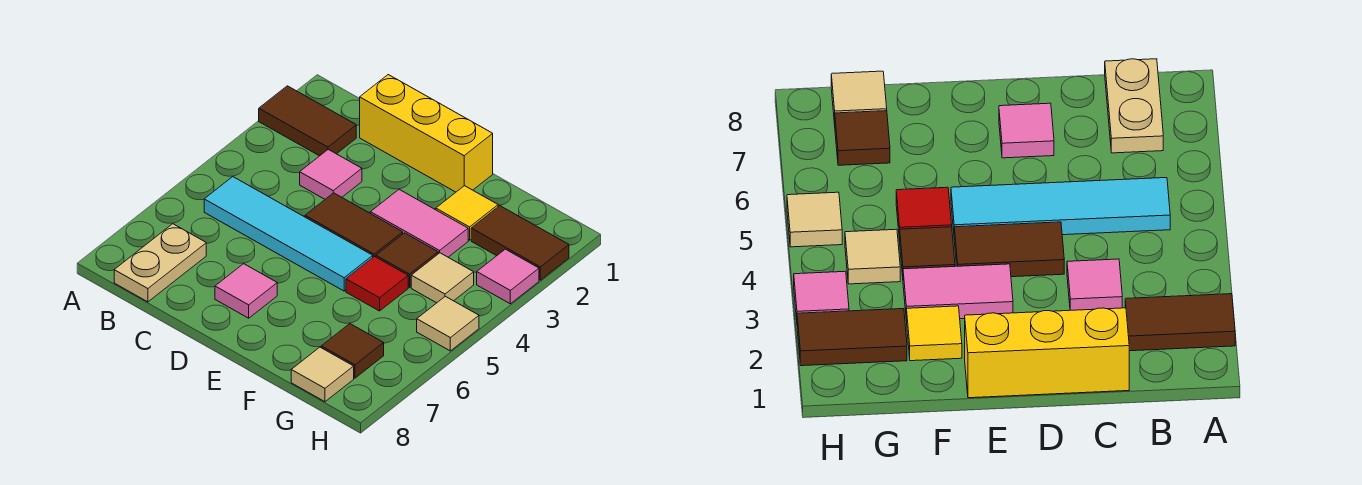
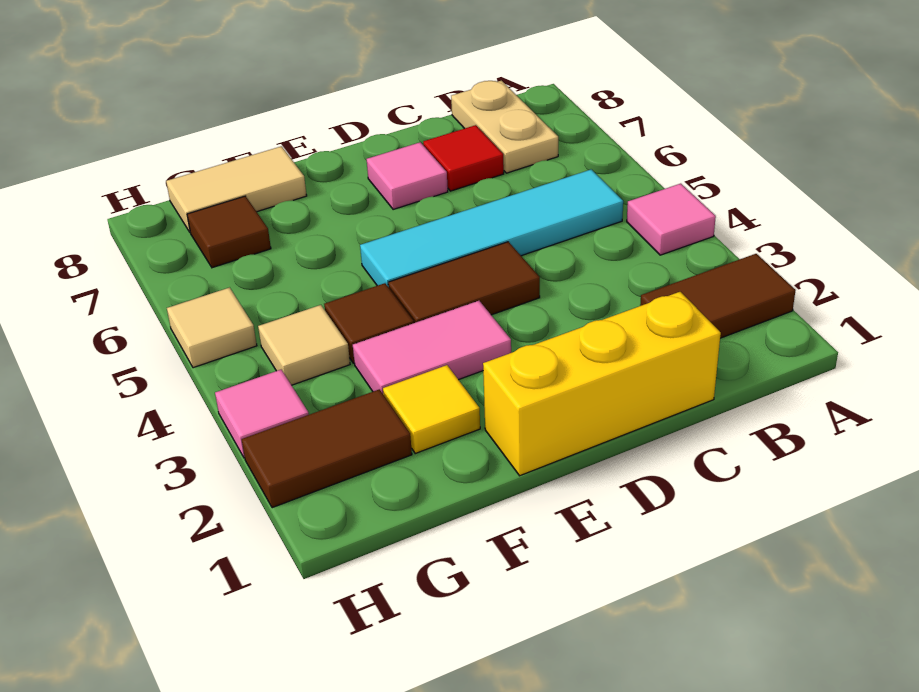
pink 1x1 tile [300,149,362,199] -> pink 1x1 tile moved to [627,184,716,255]
red 1x1 tile [346,256,408,311] -> red 1x1 tile moved to [423,125,504,191]
tan 1x1 tile [291,347,354,402] -> tan 1x2 tile [166,146,307,232]

